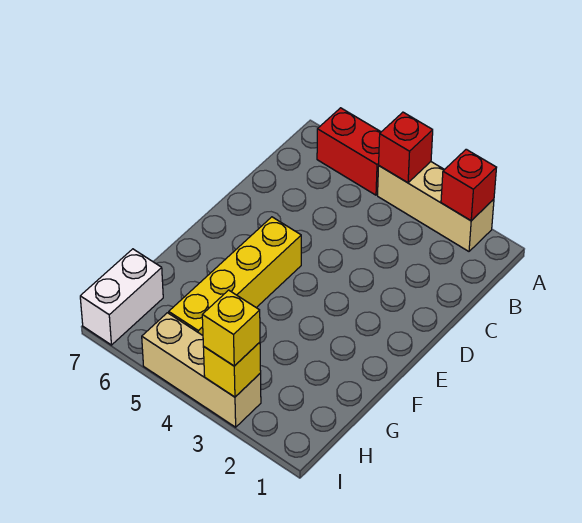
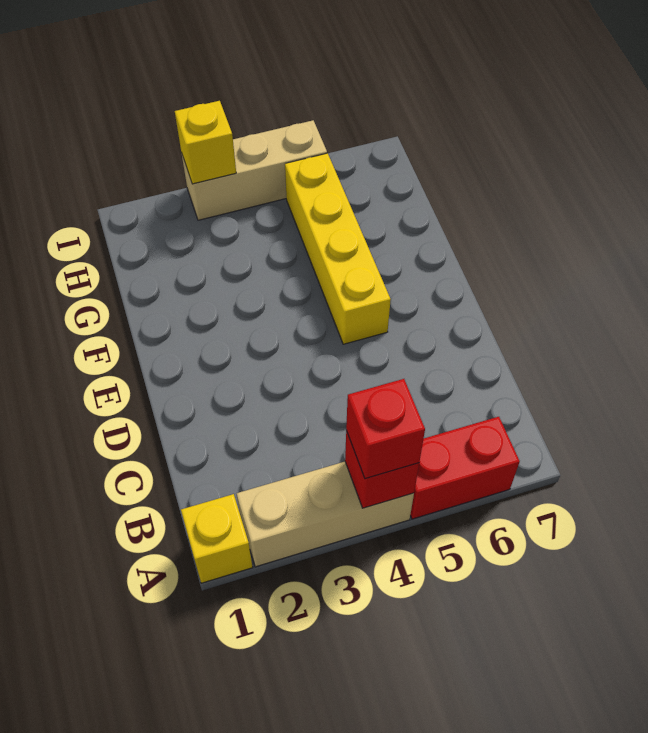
red 1x1 brick [441,149,497,221] -> red 1x1 brick moved to [346,379,425,479]
white 1x2 brick [80,249,163,345] -> none
yellow 1x1 brick [202,290,260,366] -> yellow 1x1 brick moved to [181,494,253,583]

